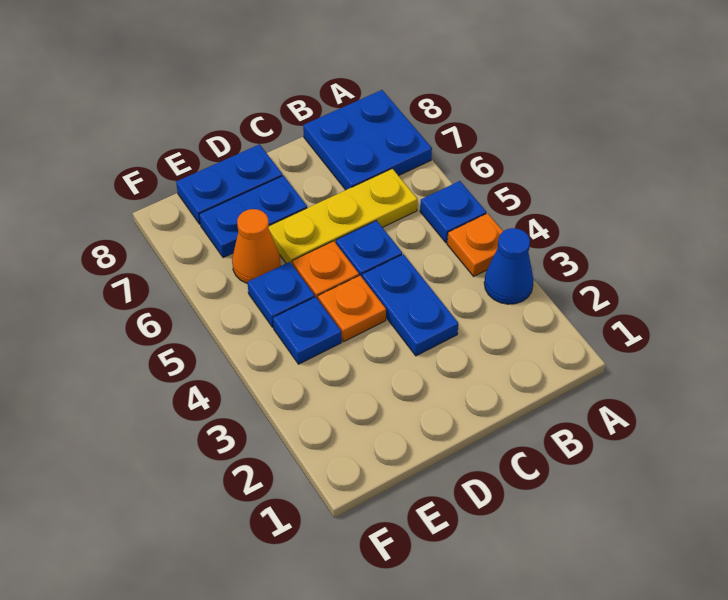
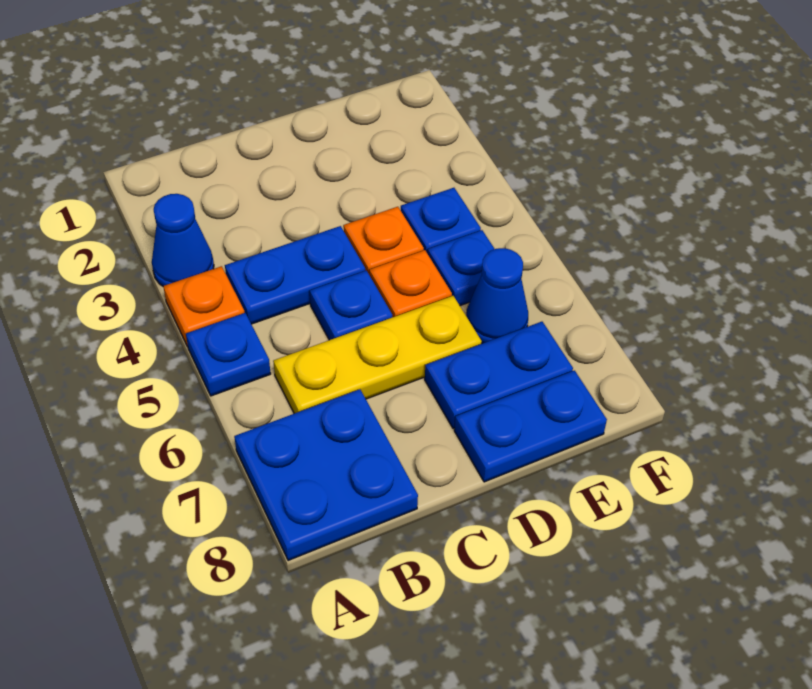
blue 1x2 plate [362,254,458,356] -> blue 1x2 plate turned to [225,226,365,324]
orange 1x1 cone [232,209,280,284] -> blue 1x1 cone [466,248,528,344]

